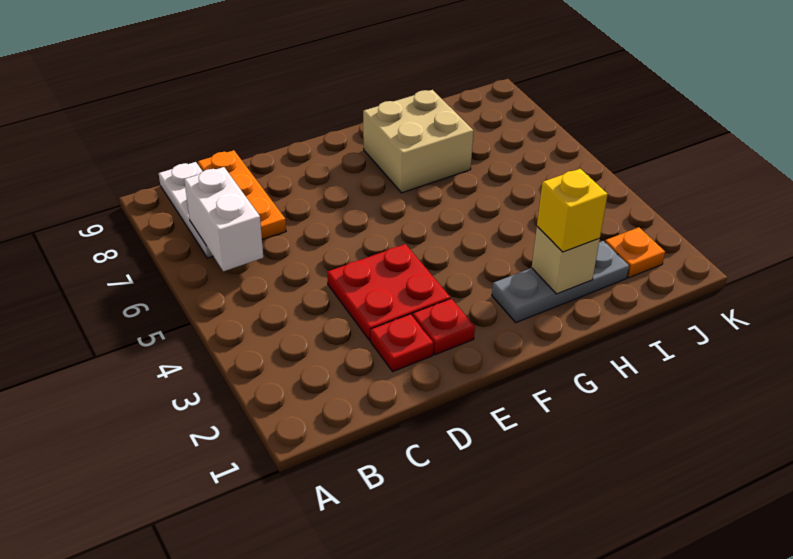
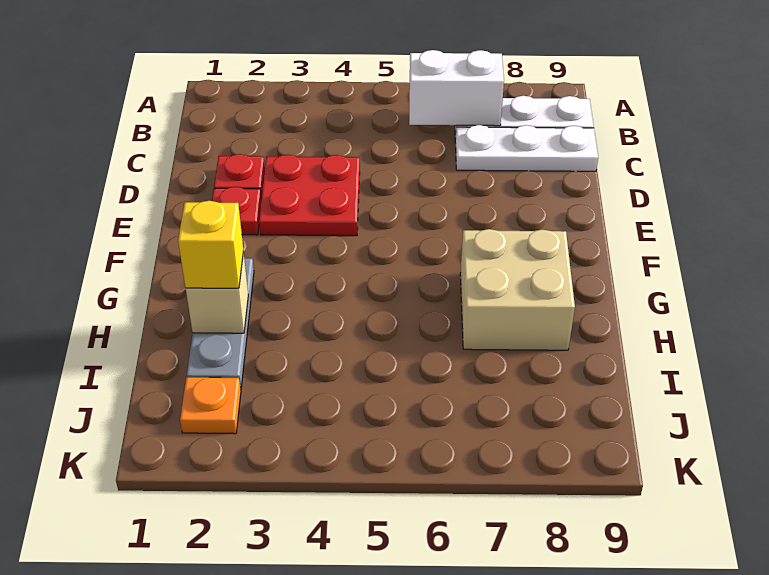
orange 1x3 plate [198,150,286,240] -> white 1x3 plate [455,125,598,171]

